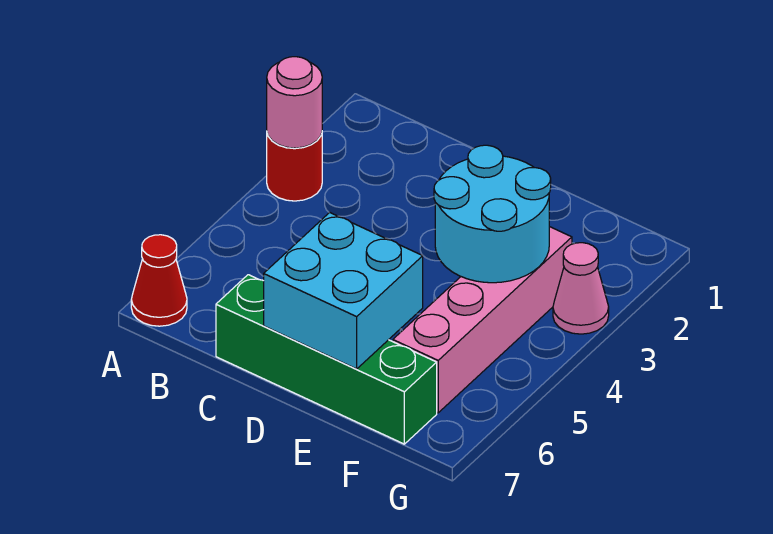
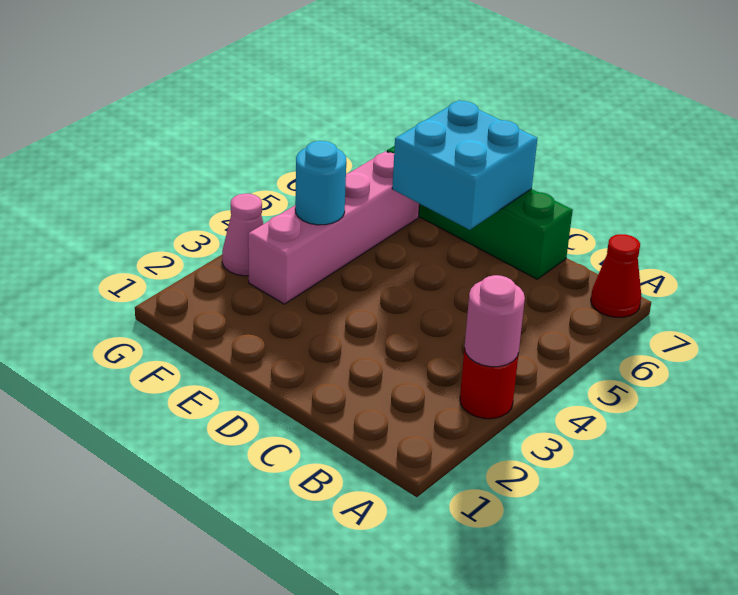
cyan 2x2 round brick [434,145,551,283] -> cyan 1x1 round brick [295,141,346,225]

